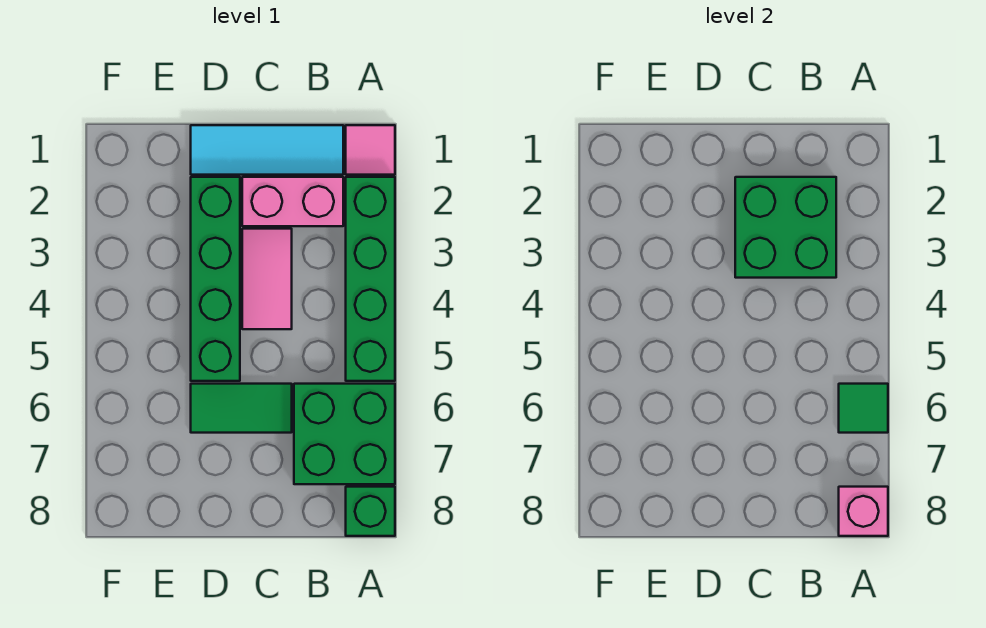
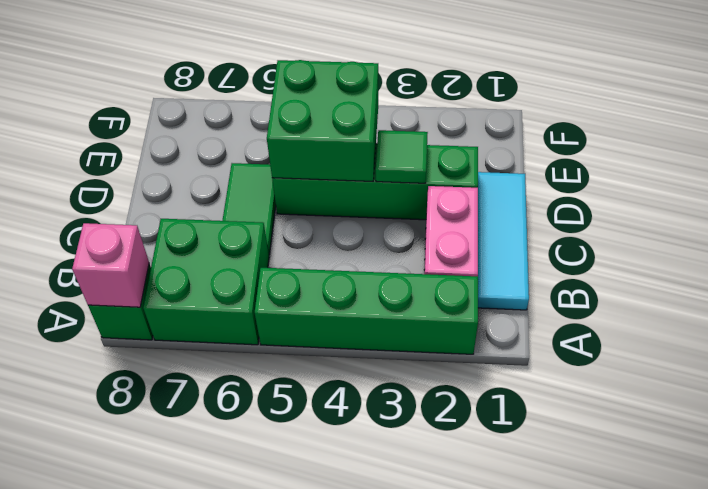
pink 1x1 tile [346,125,395,175] -> none
green 1x1 tile [839,384,888,433] -> green 1x1 tile moved to [376,130,428,183]
green 2x2 brick [735,177,836,278] -> green 2x2 brick moved to [267,60,378,181]
pink 1x2 tile [242,229,292,329] -> none

